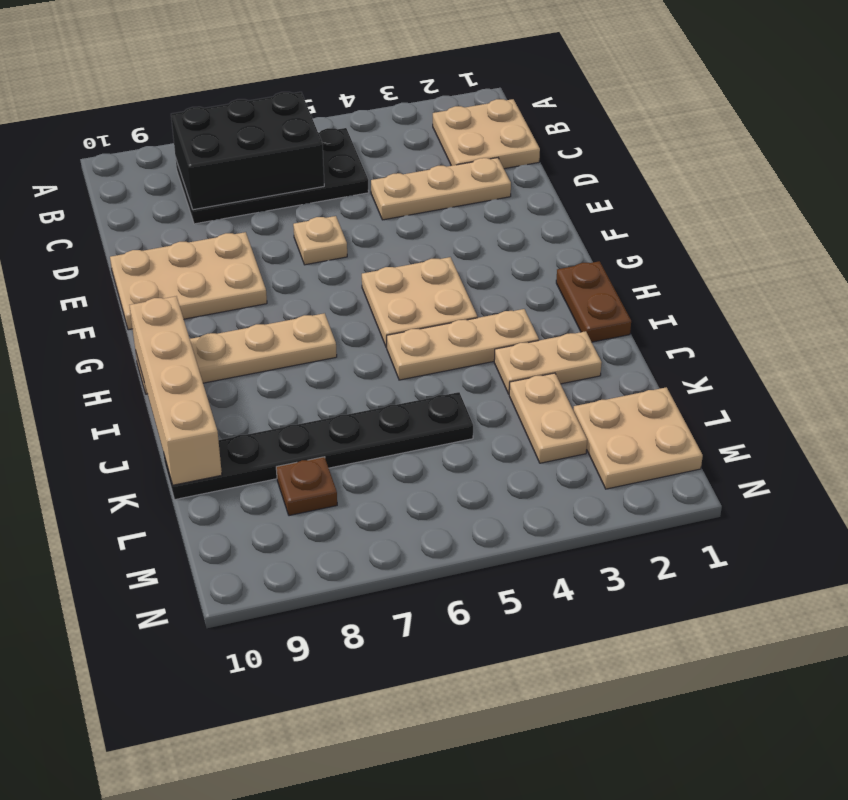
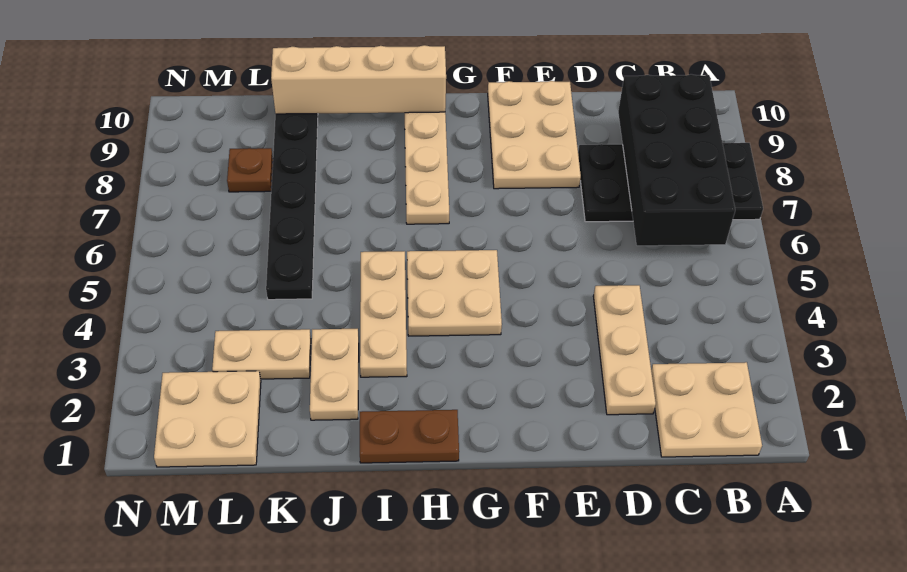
black 2x4 plate [176,128,369,224] -> black 2x4 plate turned to [578,143,763,222]
black 2x3 brick [171,92,324,210] -> black 2x4 brick [618,74,735,246]
tan 1x1 plate [293,216,347,265] -> none

